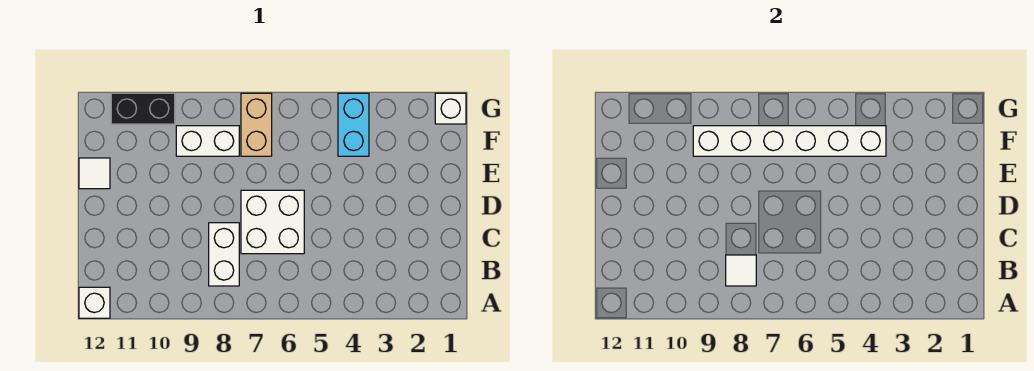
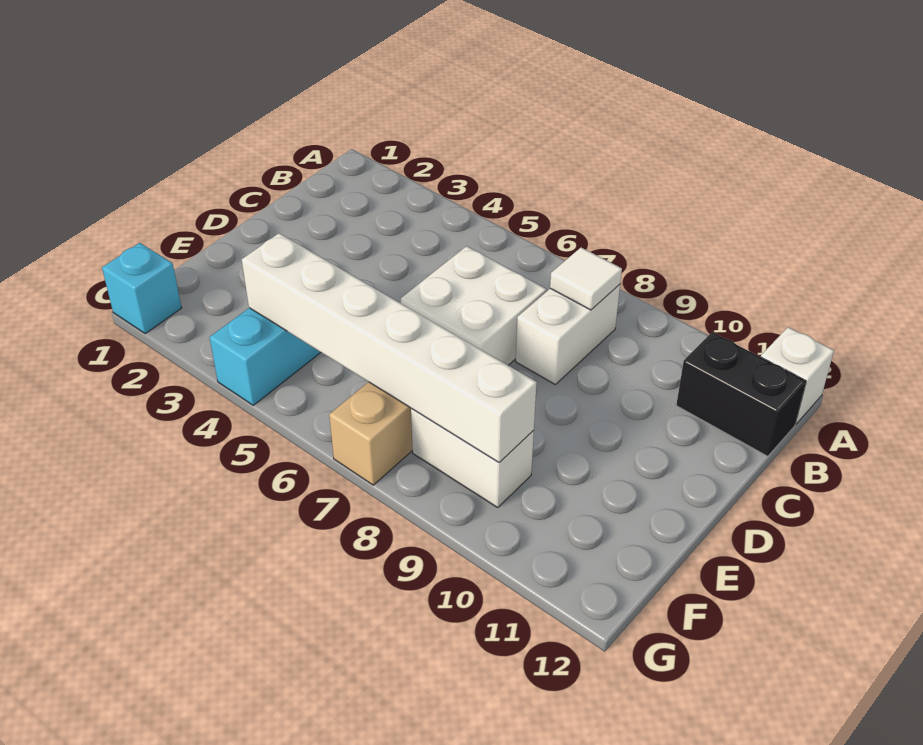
white 1x1 tile [79,158,110,189] -> none
white 1x1 brick [435,93,466,124] -> cyan 1x1 brick [102,243,182,334]
black 1x2 brick [111,93,175,124] -> black 1x2 brick moved to [676,332,806,456]

